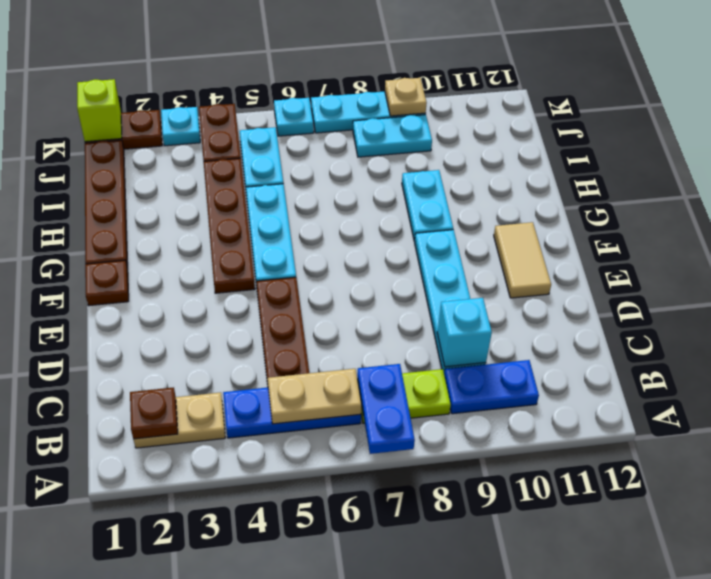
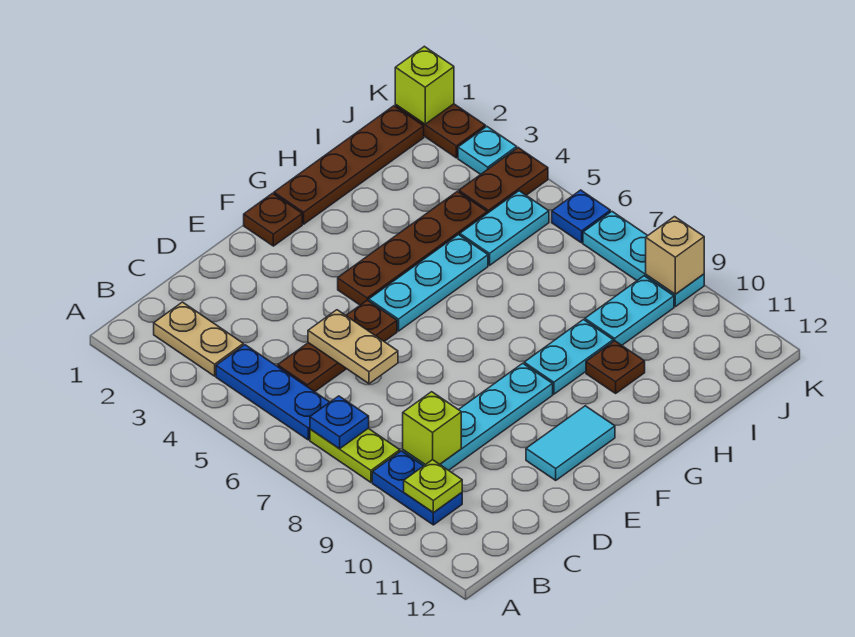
blue 1x2 plate [357,364,415,454] -> blue 1x1 plate [310,396,369,449]
brown 1x1 plate [130,387,178,439] -> brown 1x1 plate moved to [586,341,645,393]
tan 1x2 plate [268,369,362,424] -> tan 1x2 plate moved to [308,310,398,384]
none -> lime 1x1 plate [404,460,462,512]
cyan 1x1 brick [437,298,492,367] -> lime 1x1 brick [403,392,461,465]
tan 1x2 tile [494,222,551,298] -> cyan 1x2 tile [526,406,615,480]
cyan 1x2 plate [353,115,432,157] -> cyan 1x2 plate turned to [585,276,674,345]
cyan 1x1 plate [274,98,314,136] -> blue 1x1 plate [552,190,610,243]
tan 1x1 plate [385,78,427,116] -> tan 1x1 brick [646,217,704,294]

